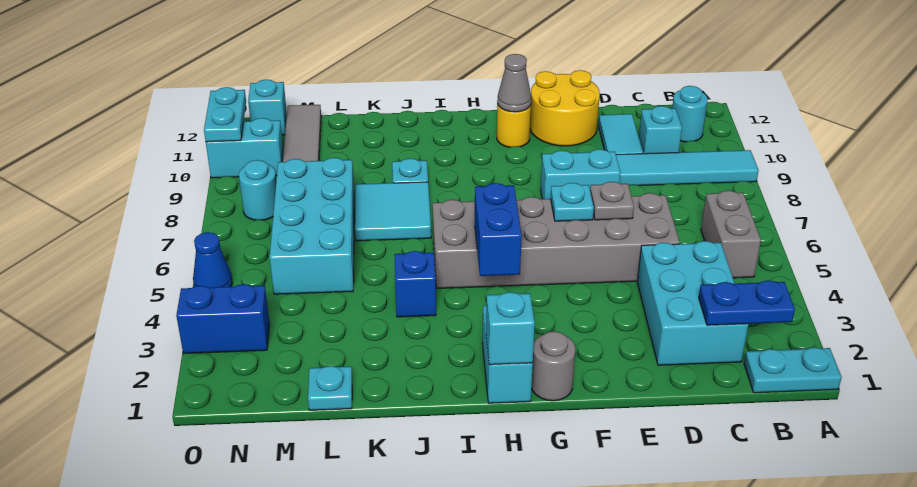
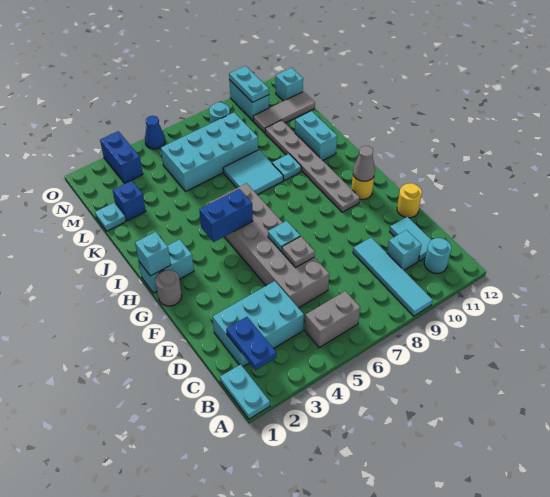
cyan 1x2 tile [598,114,643,154] -> cyan 1x2 tile turned to [390,217,431,261]
cyan 1x2 brick [541,149,621,199] -> cyan 1x2 brick moved to [295,111,337,160]
yellow 2x2 round brick [530,70,600,146] -> yellow 1x1 round brick [397,183,422,218]
none -> grey 1x6 plate [265,120,360,212]
blue 1x1 brick [394,251,436,317] -> blue 1x1 brick moved to [113,180,146,221]
cyan 1x2 plate [204,87,246,142] -> cyan 1x2 plate turned to [229,66,269,102]

